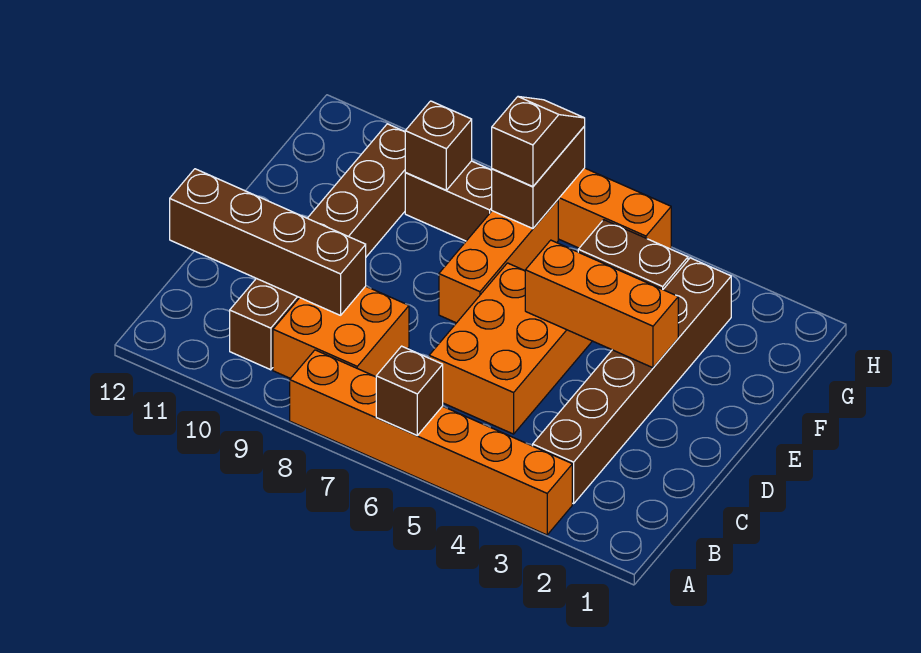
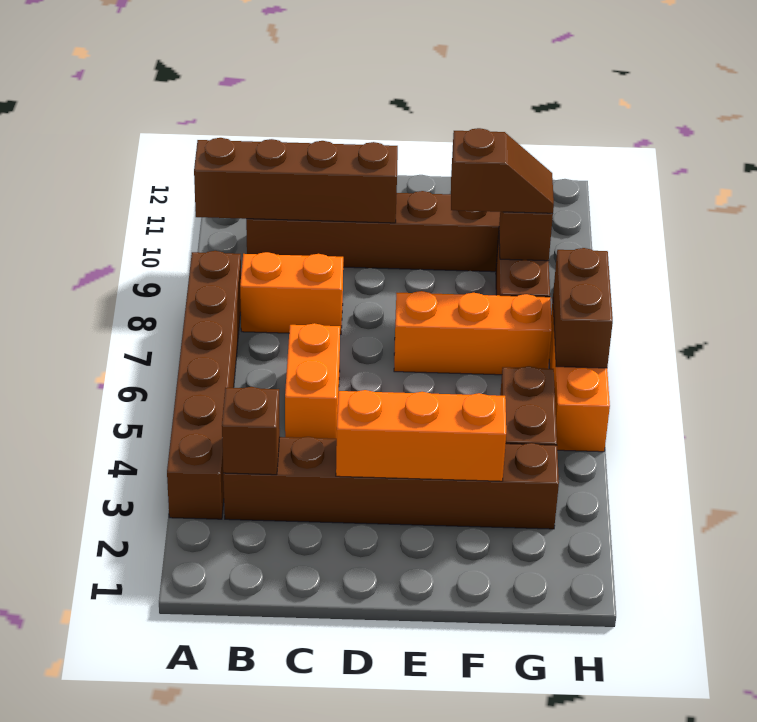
orange 1x6 brick [290,350,572,535] -> brown 1x6 brick [167,251,241,519]
brown 1x1 brick [376,346,443,435] -> brown 1x1 brick moved to [222,387,280,475]
orange 2x2 brick [273,286,409,379] -> orange 1x2 brick [240,252,343,335]
orange 2x3 brick [429,263,592,434] -> orange 1x2 brick [285,323,340,439]
brown 1x4 brick [170,169,366,315] -> brown 1x4 brick turned to [194,138,398,223]
orange 1x3 brick [525,240,678,368] -> orange 1x3 brick turned to [336,390,506,481]
brown 1x2 brick [492,126,585,229] -> brown 1x2 brick turned to [553,248,613,368]
brown 1x2 slope [492,97,585,187] -> brown 1x2 slope moved to [451,128,554,213]

